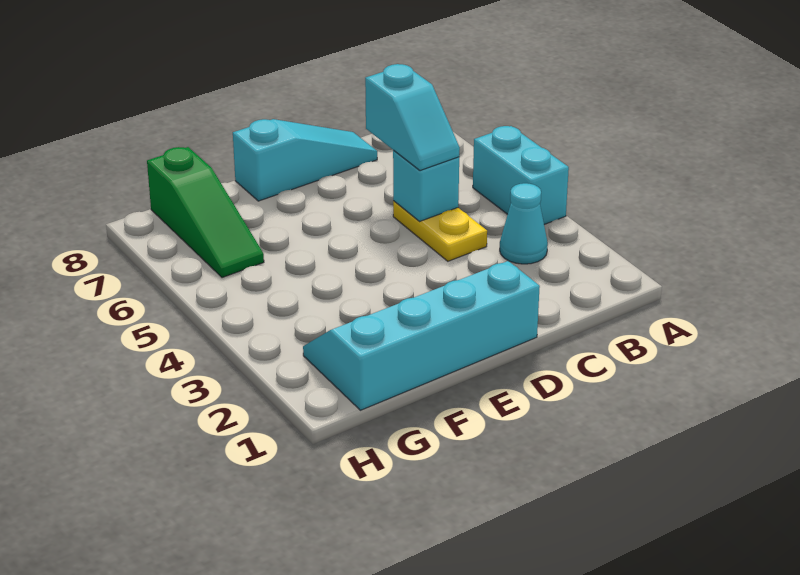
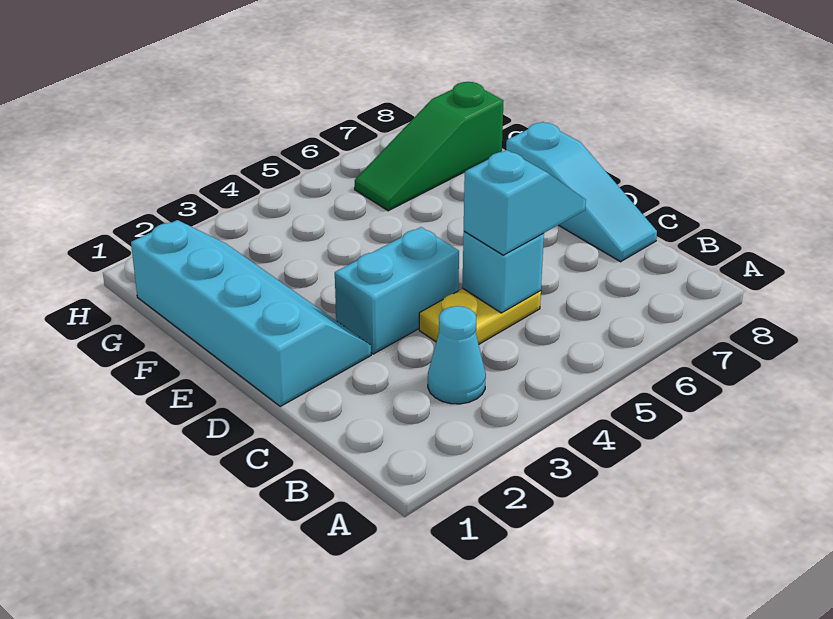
cyan 1x2 brick [473,126,569,224] -> cyan 1x2 brick moved to [335,227,459,354]
cyan 1x2 slope [365,64,460,171] -> cyan 1x2 slope turned to [464,150,586,255]

